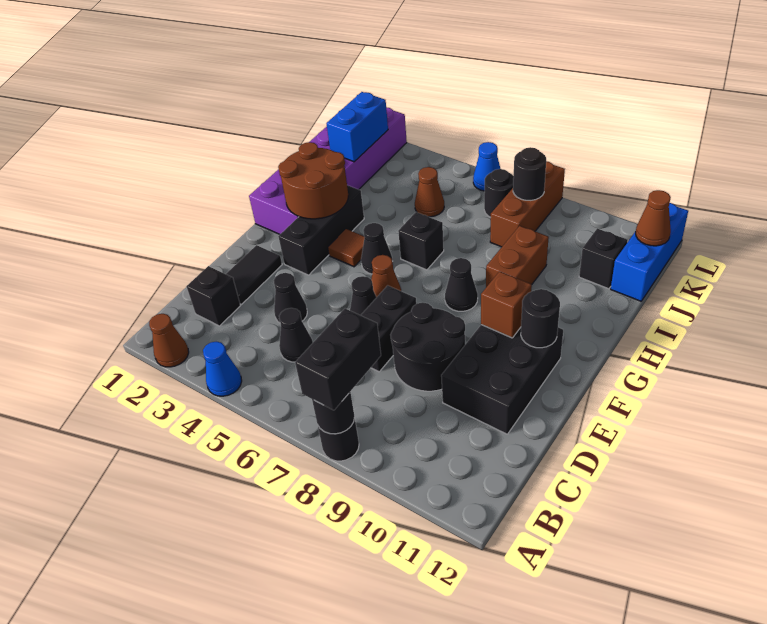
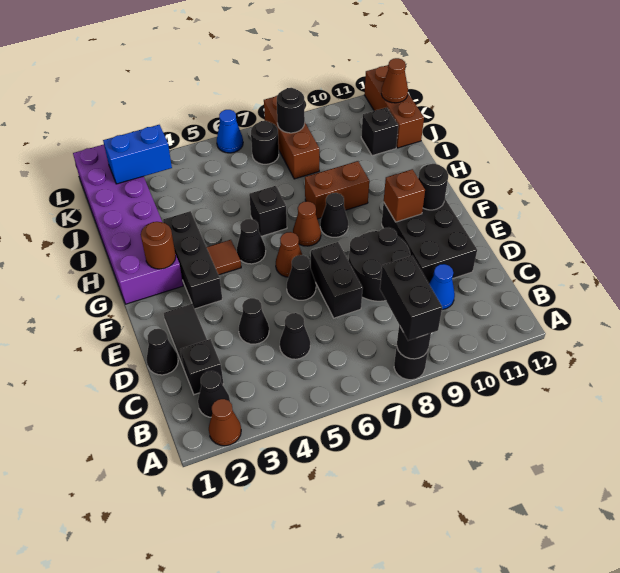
blue 1x1 cone [203,342,242,396] -> blue 1x1 cone moved to [429,264,455,310]
none -> black 1x1 cone [198,371,230,417]
none -> black 1x1 cone [147,329,178,375]
brown 2x2 round brick [278,142,348,219] -> brown 1x1 round brick [141,222,176,269]
brown 1x2 brick [486,226,549,287] -> brown 1x2 brick turned to [305,161,369,219]
blue 1x2 brick [326,92,388,162] -> blue 1x2 brick turned to [103,125,172,184]
brown 1x1 cone [415,167,444,217] -> brown 1x1 cone moved to [293,201,321,246]
blue 1x3 brick [611,203,688,301] -> brown 1x3 brick [364,65,424,148]

